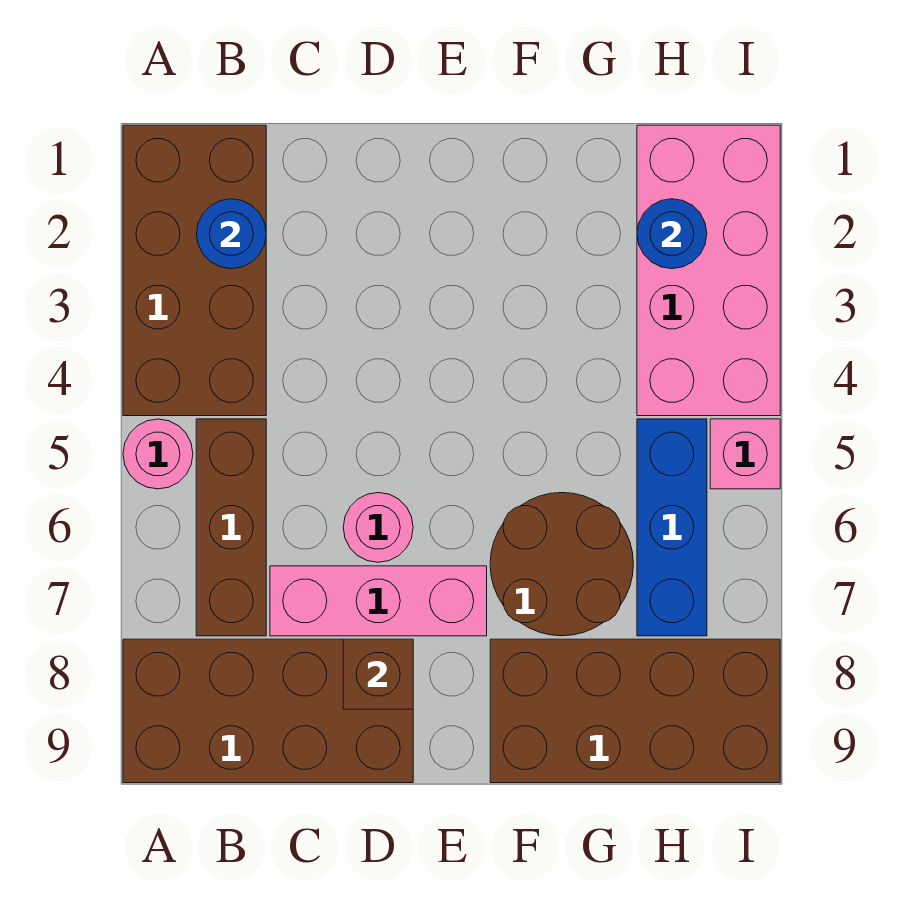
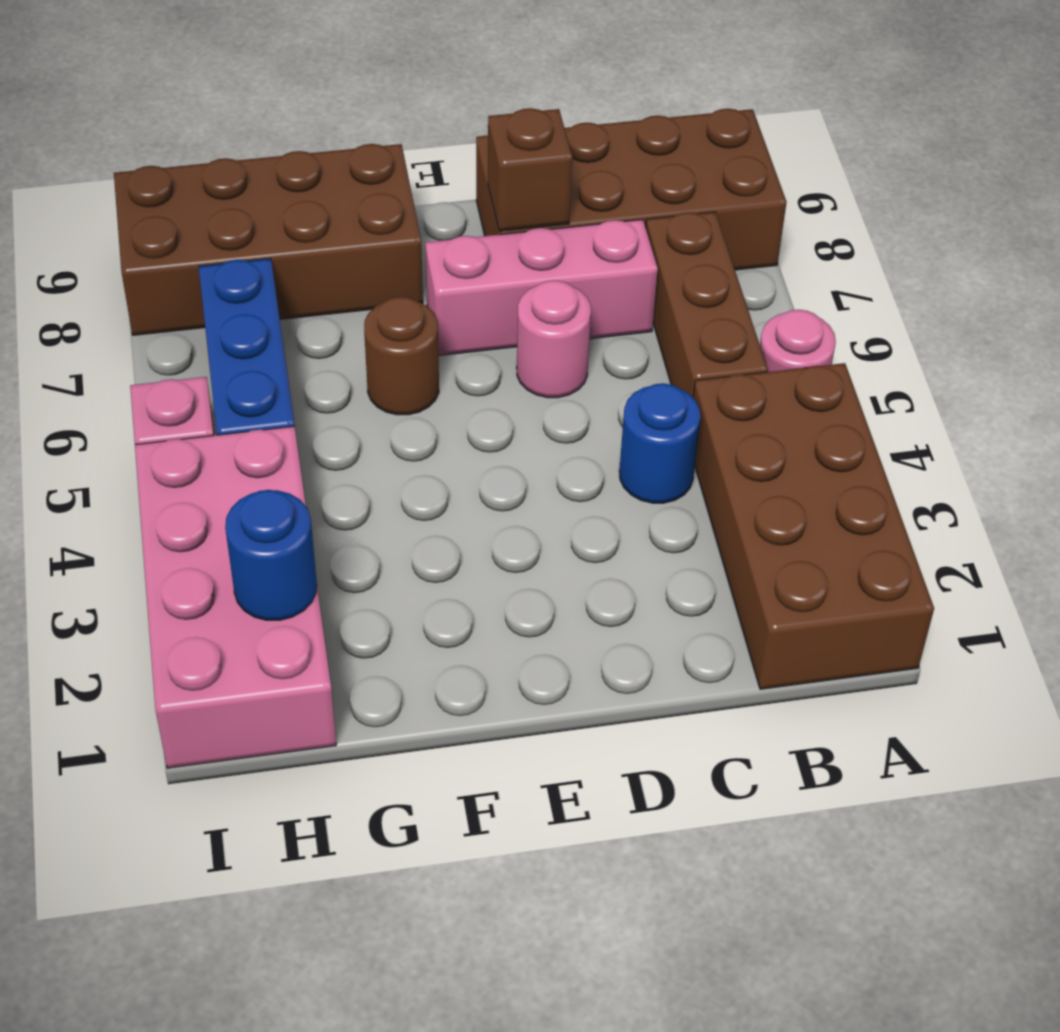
blue 1x1 round brick [197,199,266,269] -> blue 1x1 round brick moved to [619,383,700,503]
brown 2x2 round brick [490,493,633,636] -> brown 1x1 round brick [364,297,439,415]

